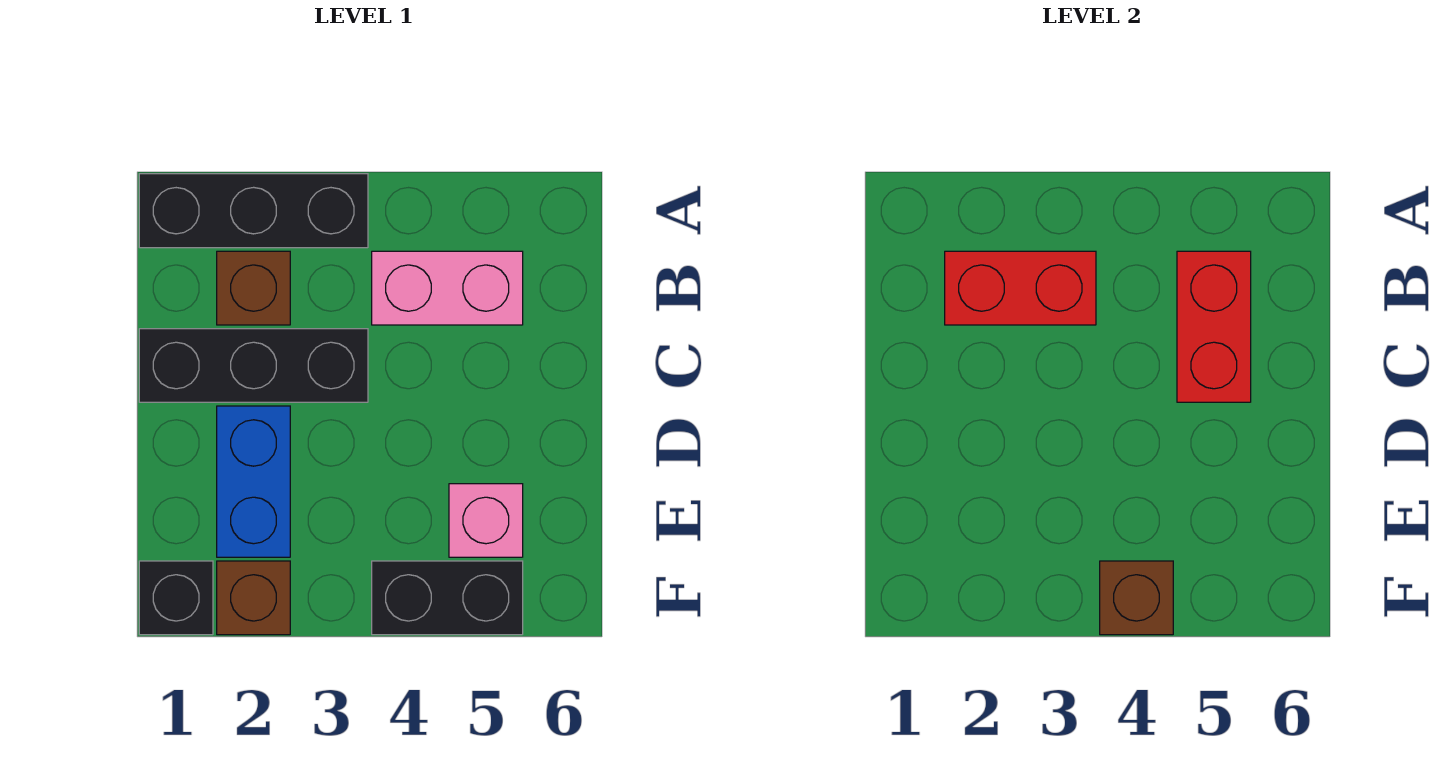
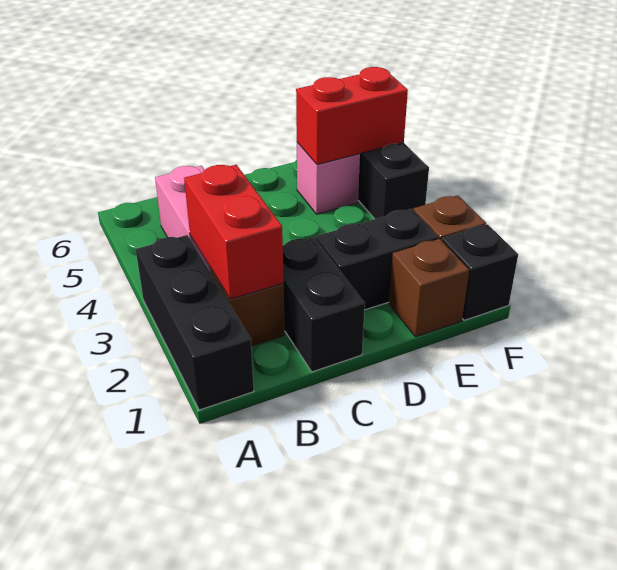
red 1x2 brick [1177,251,1251,402] -> red 1x2 brick moved to [296,67,408,165]
black 1x3 brick [139,329,368,402] -> black 1x2 brick [283,237,365,372]
blue 1x2 brick [217,406,290,557] -> black 1x2 brick [316,209,438,310]
brown 1x1 brick [1100,561,1173,635] -> brown 1x1 brick moved to [389,239,469,337]

